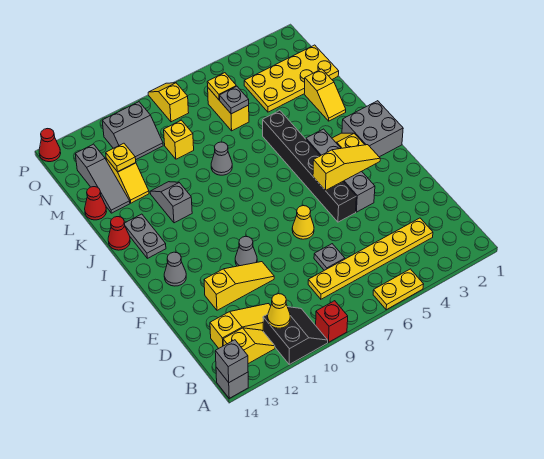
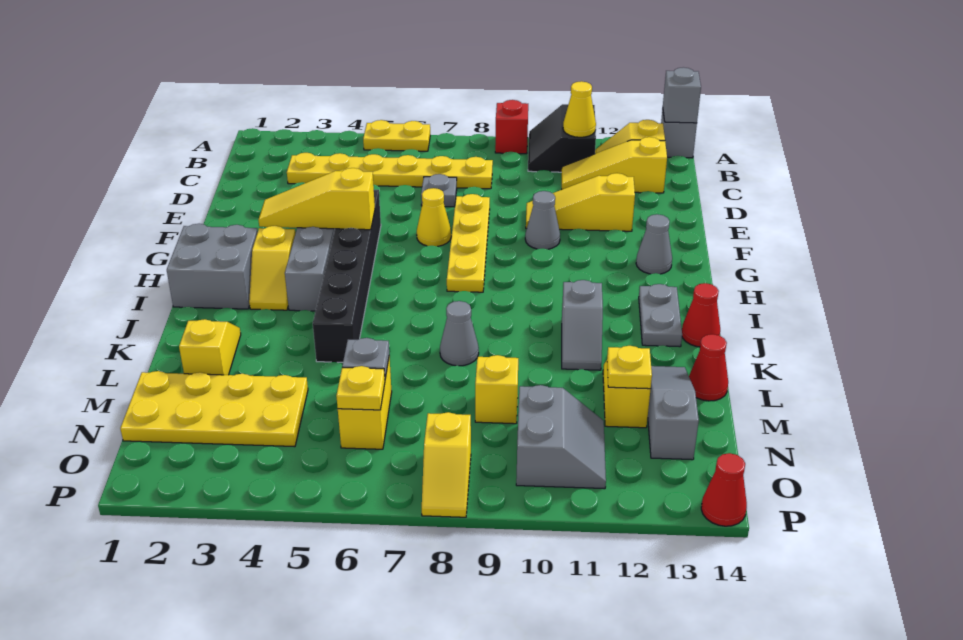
none -> yellow 1x4 plate [447,194,490,292]
grey 2x2 slope [102,102,163,159] -> grey 2x2 slope turned to [516,385,606,489]

